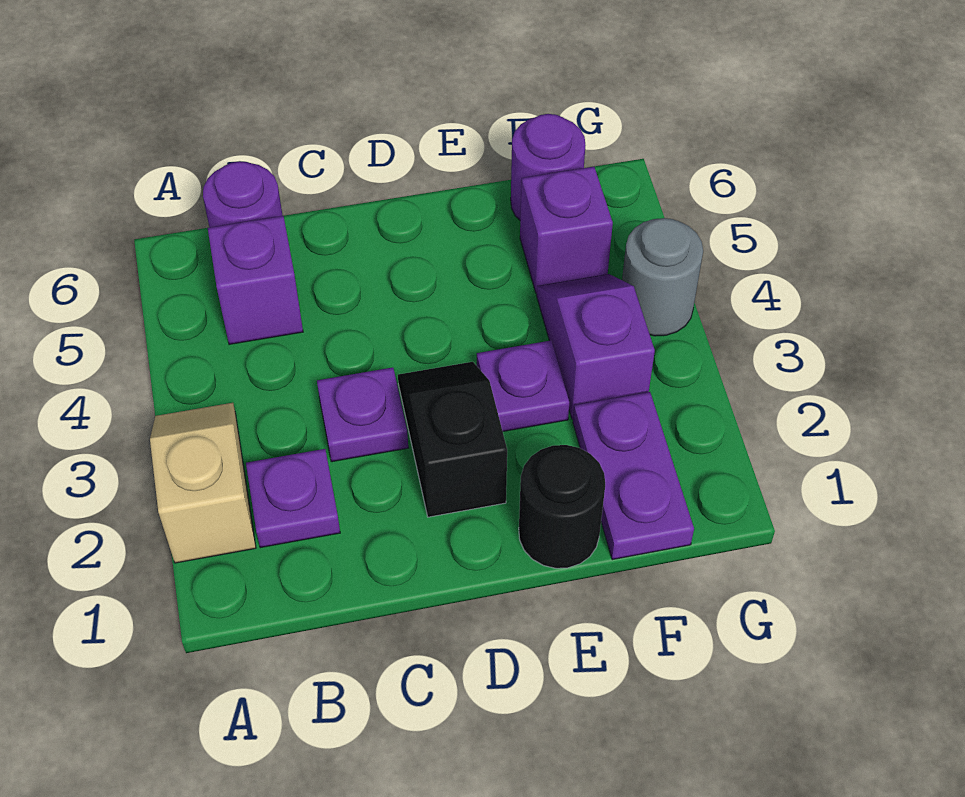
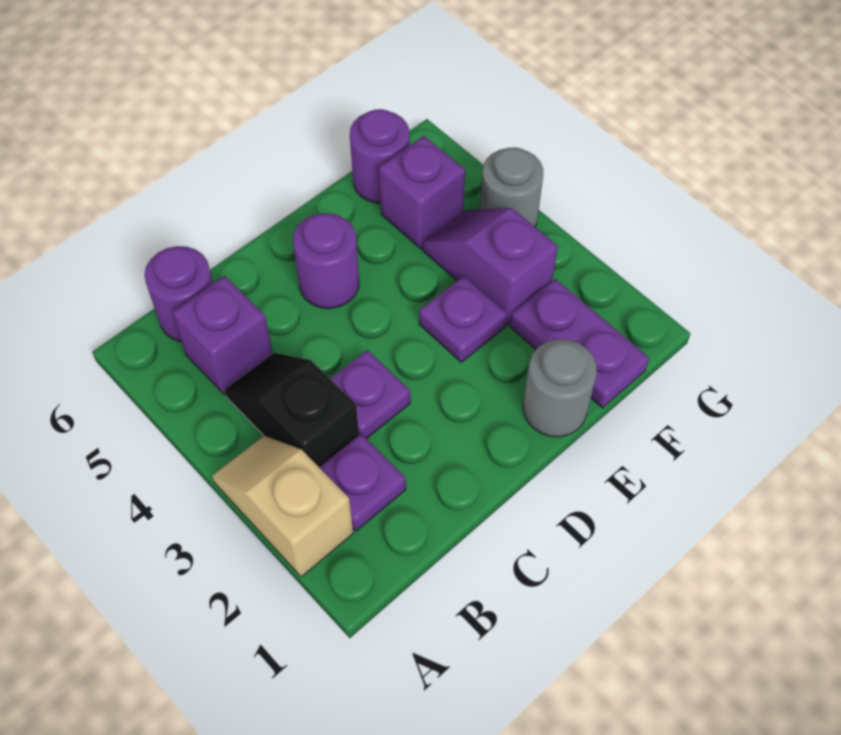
black 1x2 slope [398,362,507,517] -> black 1x2 slope moved to [225,353,359,467]
none -> purple 1x1 round brick [293,213,359,308]
black 1x1 round brick [519,445,605,568] -> grey 1x1 round brick [523,339,597,437]

